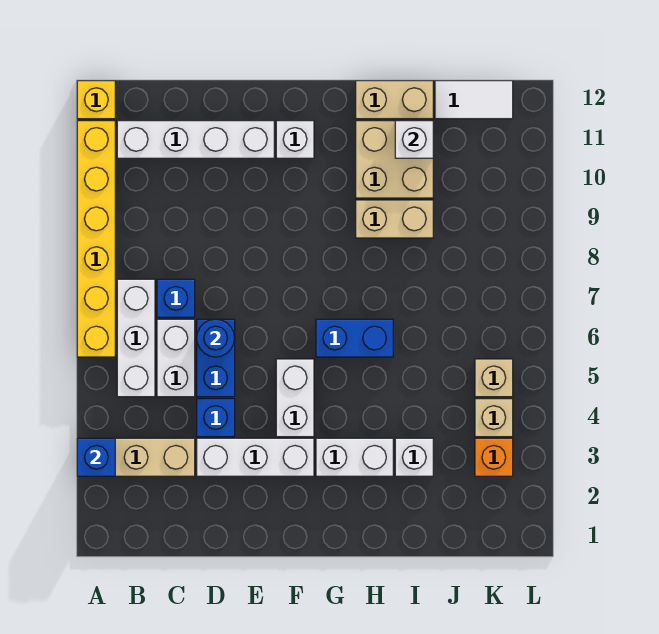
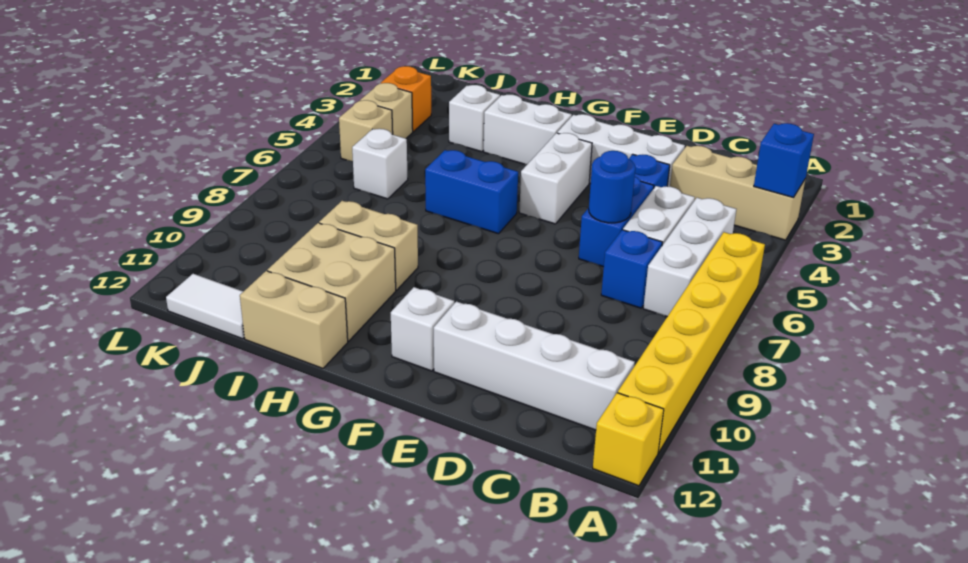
white 1x1 brick [395,121,433,158] -> white 1x1 brick moved to [352,129,408,199]

